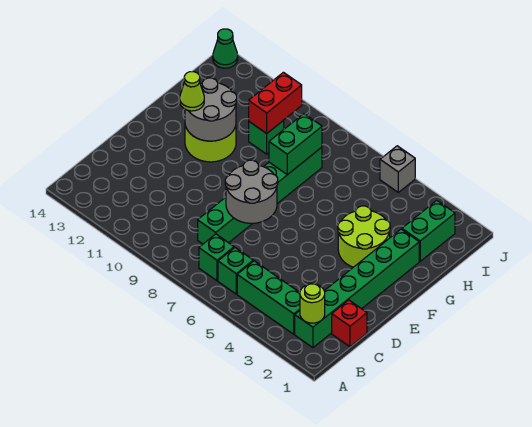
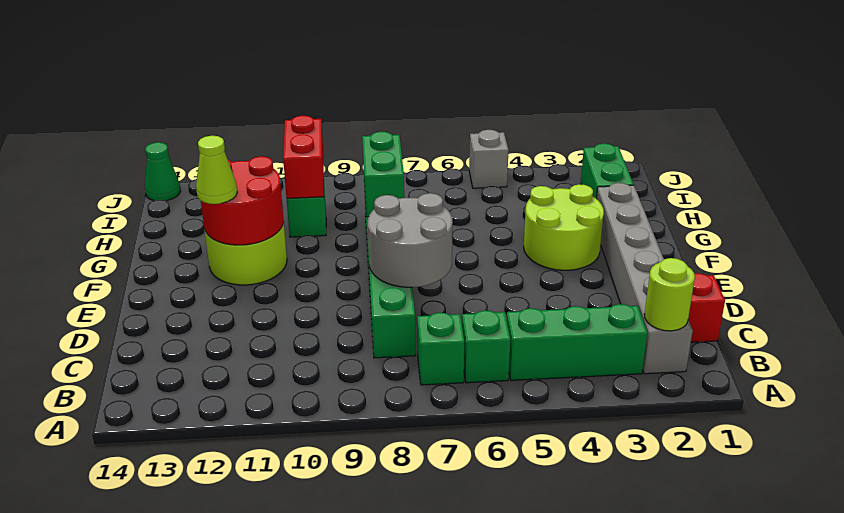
green 1x6 brick [295,229,419,348] -> grey 1x6 brick [597,183,693,374]
grey 2x2 round brick [185,78,237,141] -> red 2x2 round brick [201,156,284,245]

